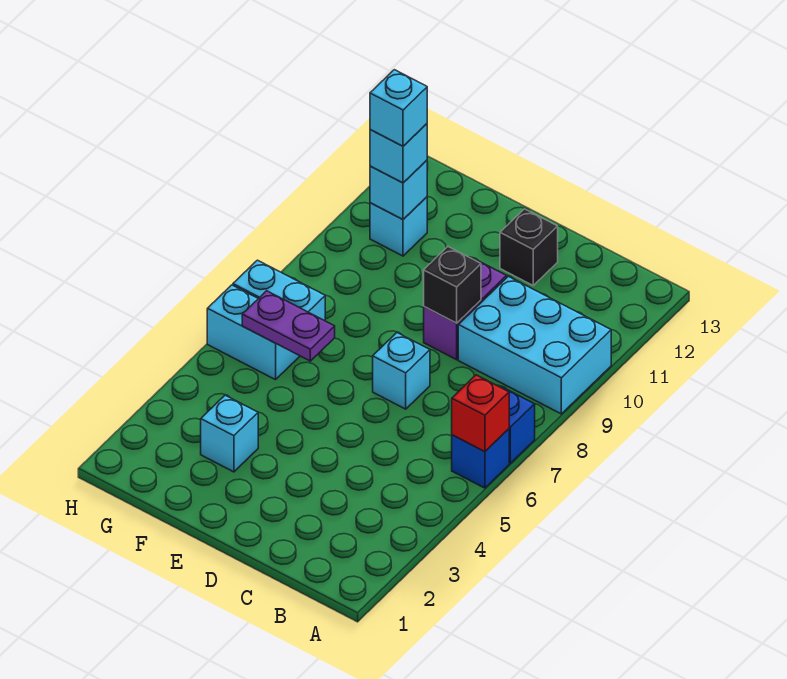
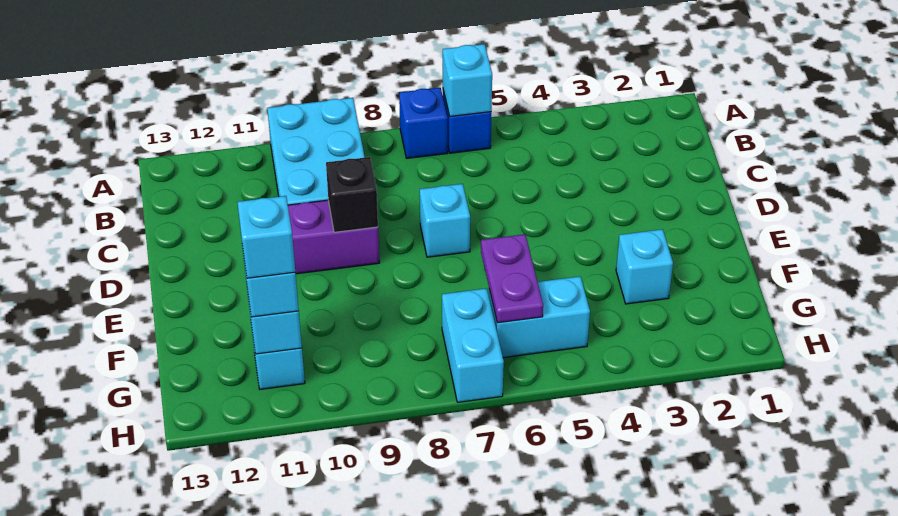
red 1x1 brick [452,375,509,451] -> cyan 1x1 brick [443,44,492,116]
black 1x1 brick [500,209,558,285] -> none
cyan 1x2 brick [207,285,300,380] -> cyan 1x2 brick turned to [489,276,590,358]

